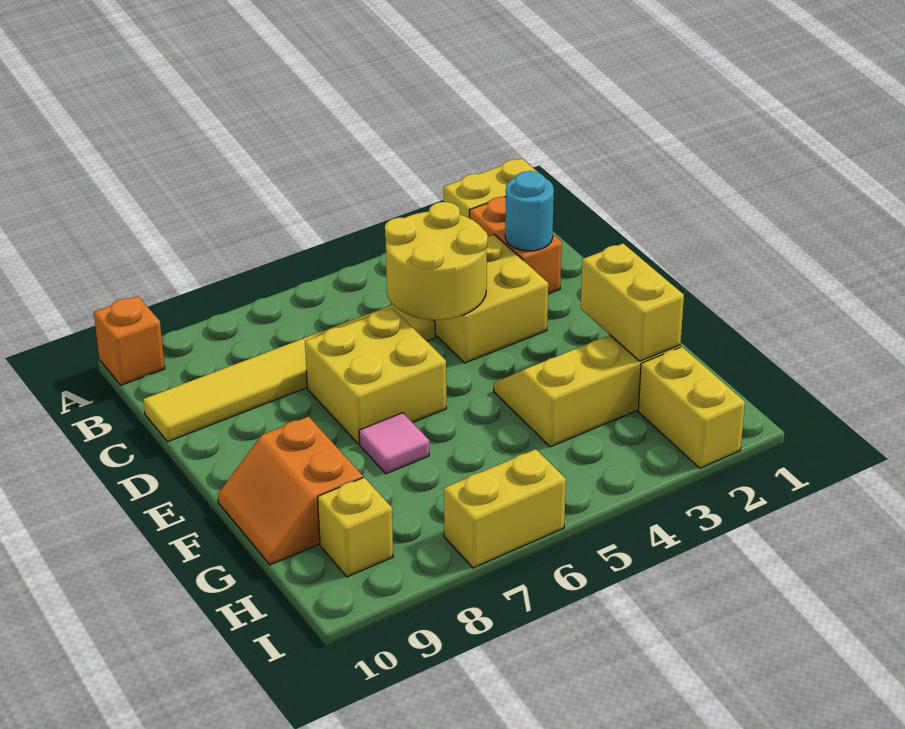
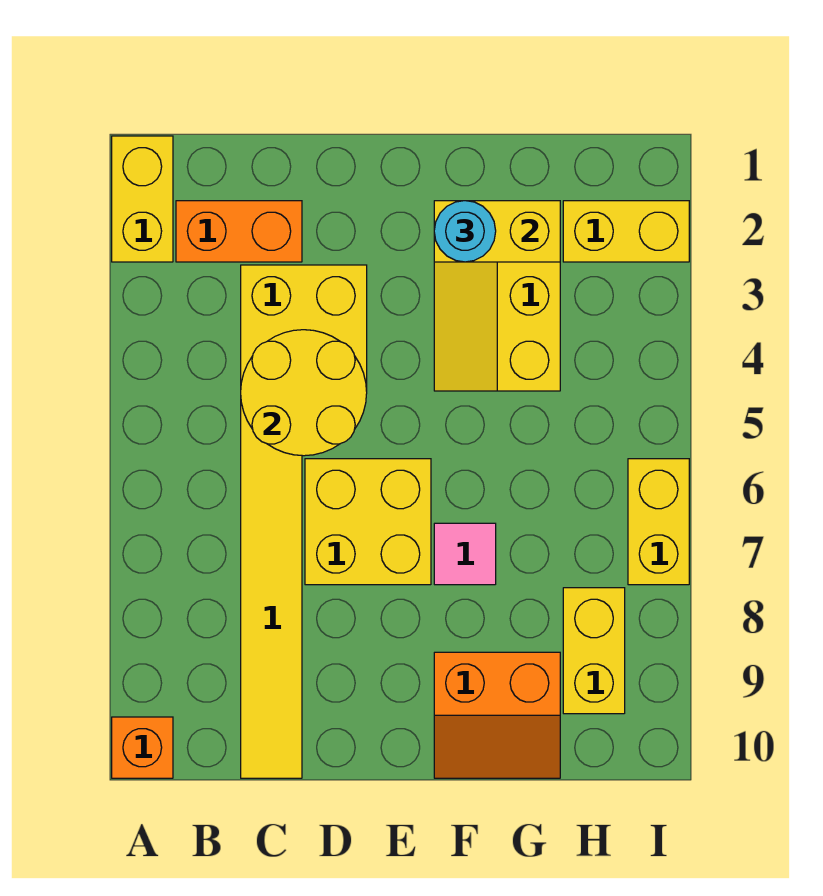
cyan 1x1 round brick [505,171,554,251] -> cyan 1x1 round brick moved to [434,201,496,262]
yellow 1x1 brick [318,477,393,577] -> yellow 1x2 brick [563,588,625,714]

